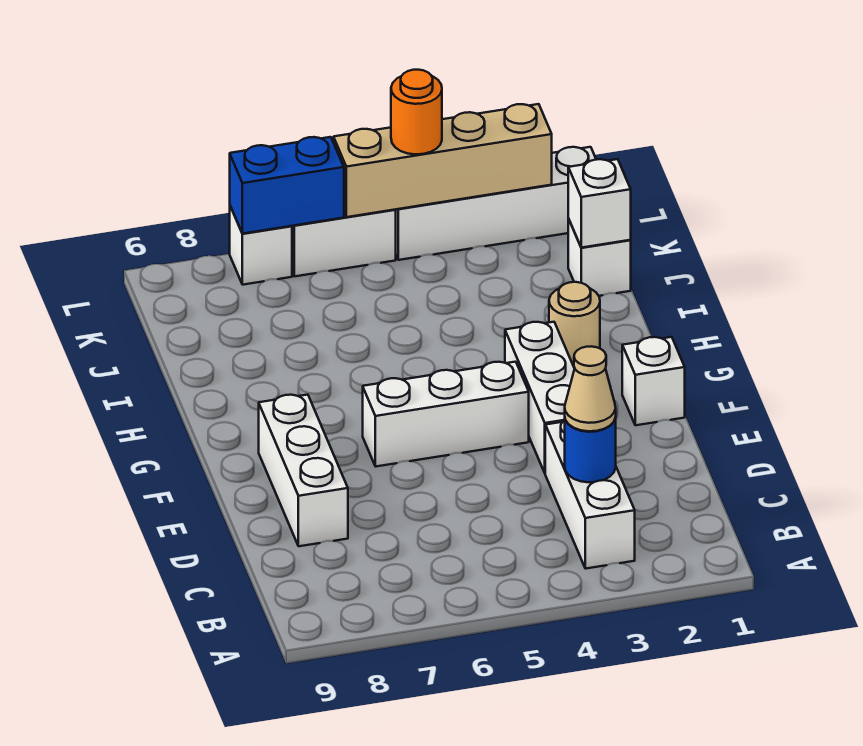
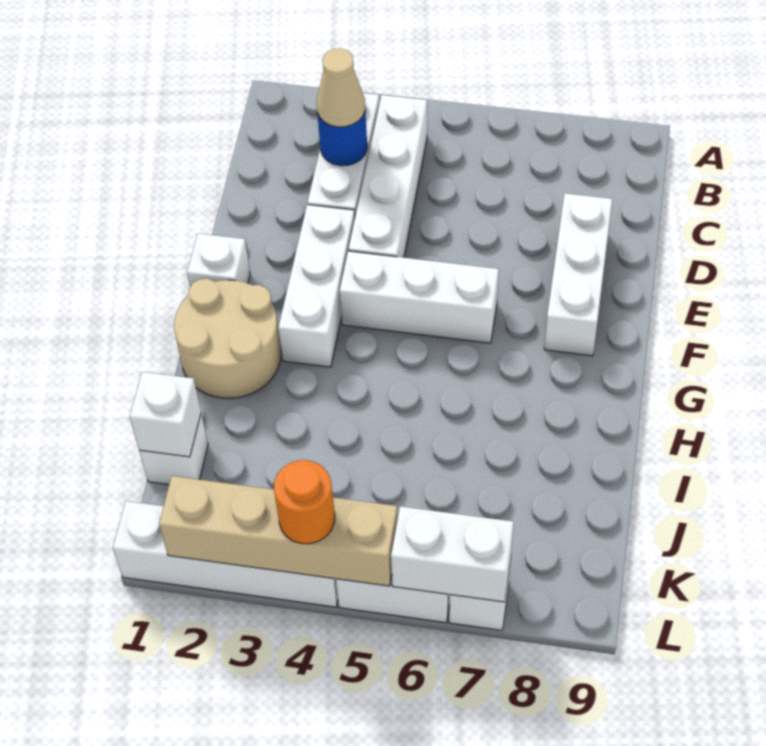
none -> white 1x4 brick [348,95,427,258]
tan 1x1 round brick [549,282,600,366] -> tan 2x2 round brick [174,279,281,399]
blue 1x2 brick [230,137,344,234] -> white 1x2 brick [391,506,514,602]

